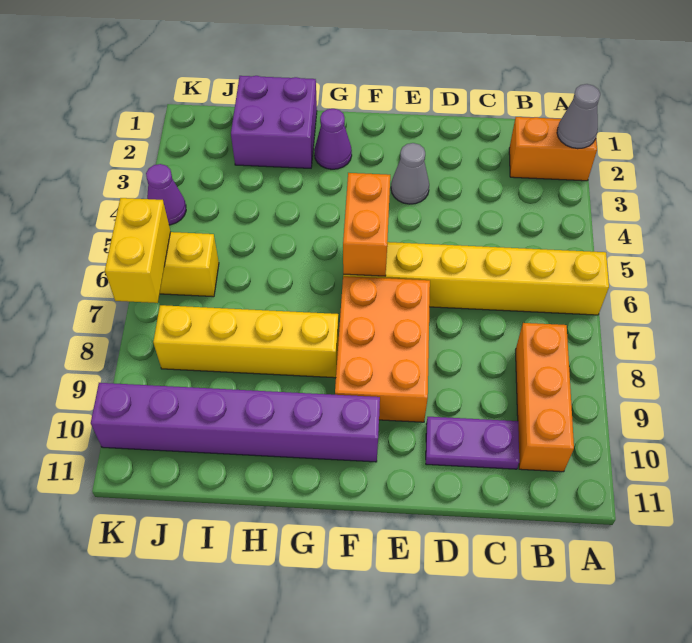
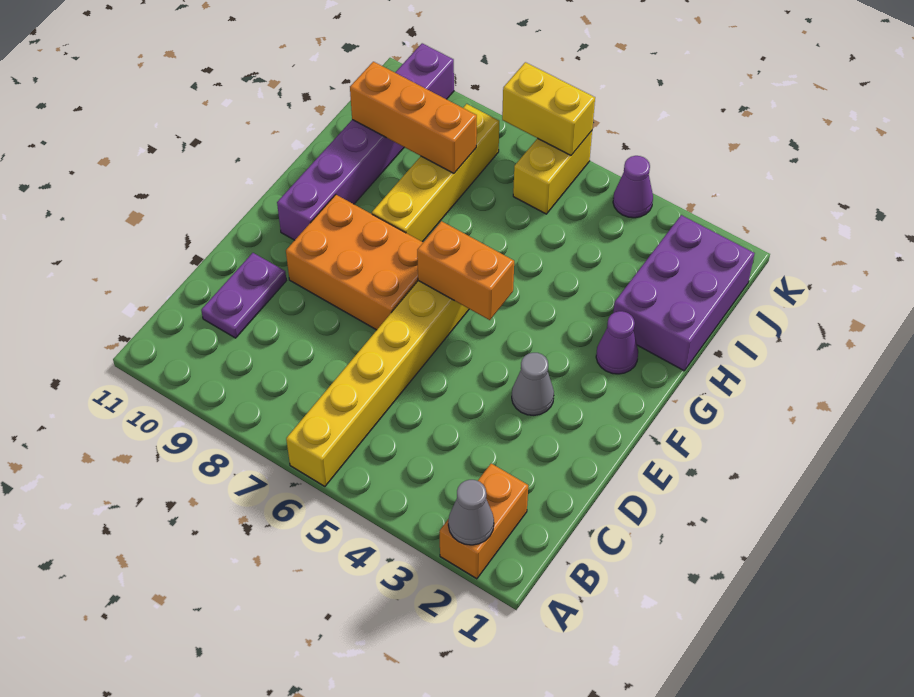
orange 1x3 brick [516,323,574,472] -> orange 1x3 brick moved to [350,62,477,173]
purple 2x2 brick [231,76,317,168] -> purple 2x3 brick [613,215,755,371]

